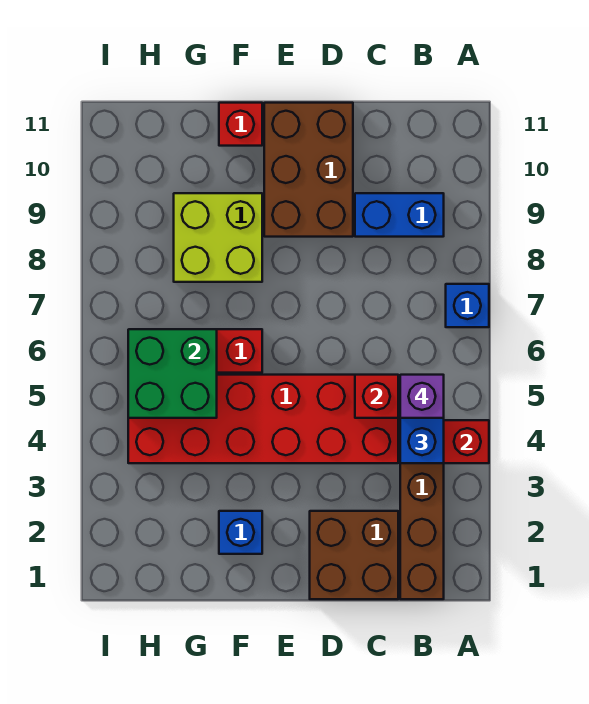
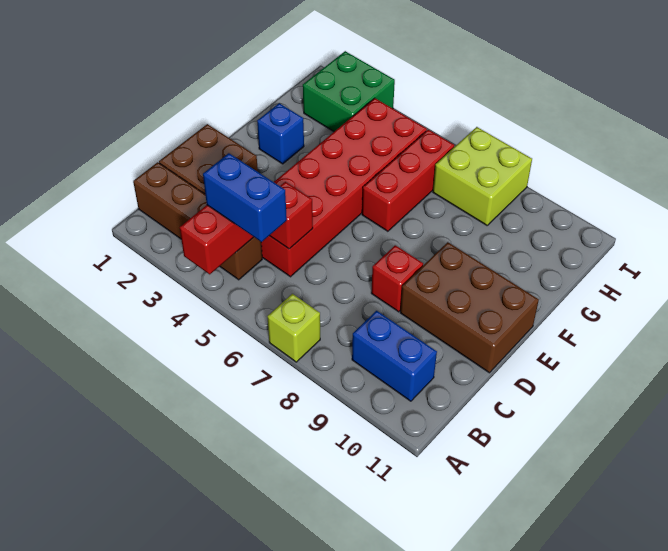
blue 1x1 brick [446,284,489,327] -> lime 1x1 brick [267,294,320,362]
purple 1x1 brick [400,375,444,418] -> none
blue 1x2 brick [355,193,444,237] -> blue 1x2 brick turned to [352,311,437,401]
lime 2x2 brick [174,193,262,282] -> lime 2x2 brick moved to [433,127,532,225]
red 1x1 brick [219,103,262,146] -> red 1x1 brick moved to [371,245,423,312]
green 2x2 brick [128,329,217,418] -> green 2x2 brick moved to [303,51,395,132]

